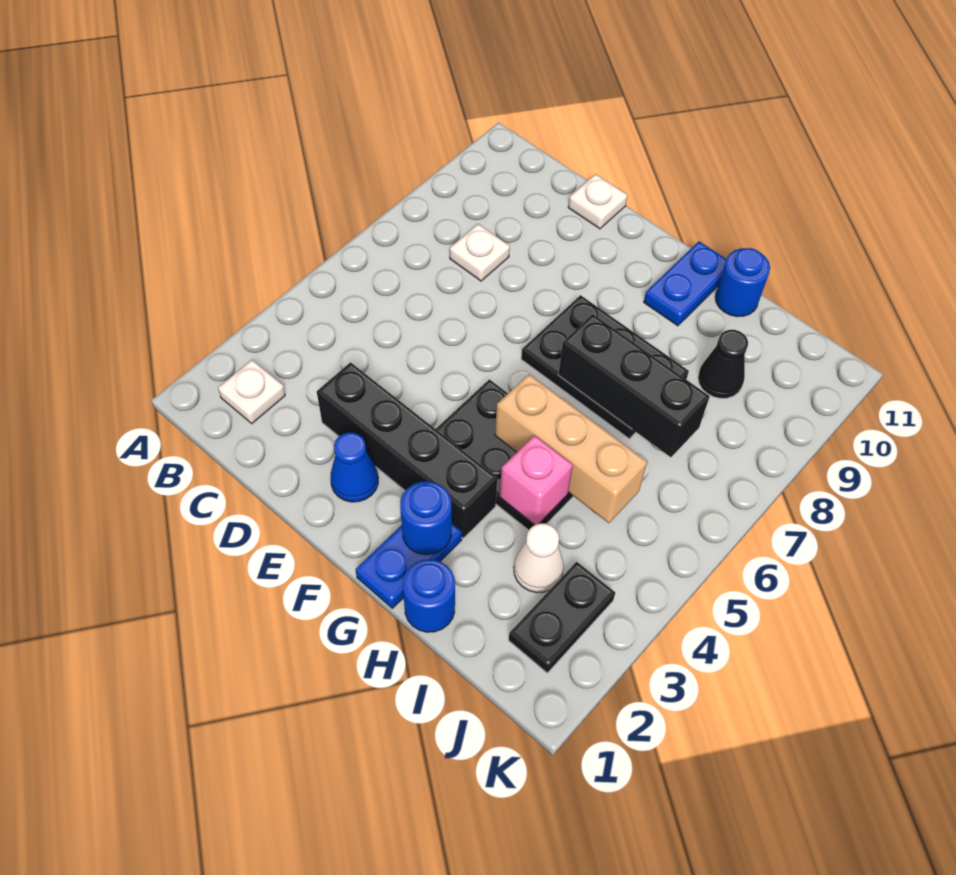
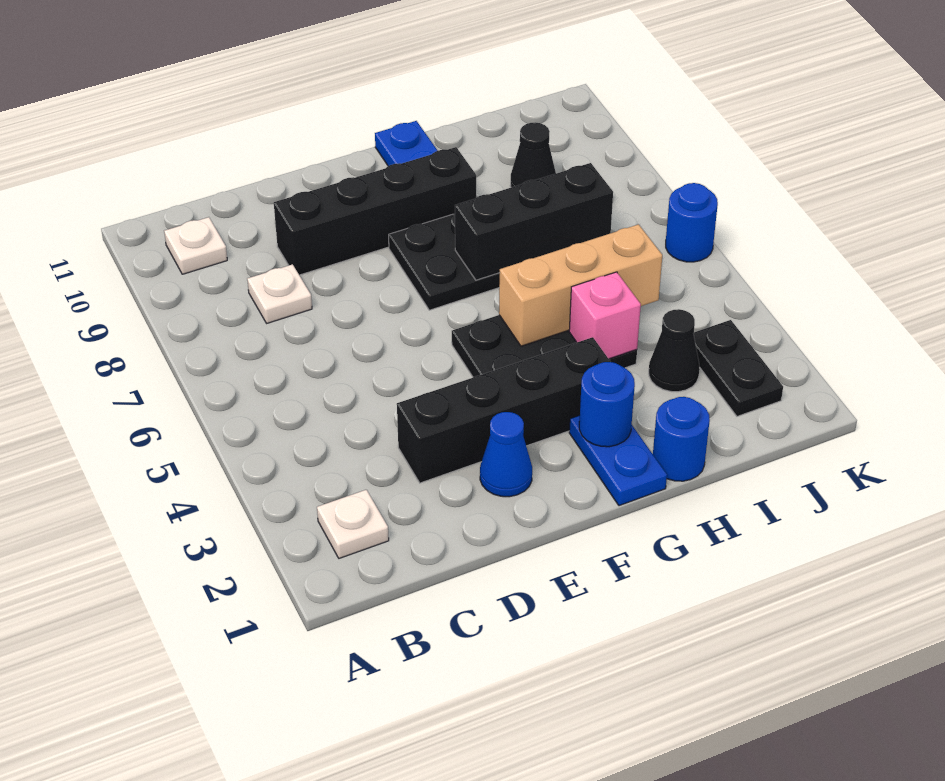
none -> black 1x4 brick [274,147,476,275]
white 1x1 plate [568,174,627,229] -> white 1x1 plate moved to [164,217,227,274]
blue 1x1 round brick [715,248,770,317] -> blue 1x1 round brick moved to [666,183,718,262]
white 1x1 cone [514,523,564,593] -> black 1x1 cone [649,309,700,392]

